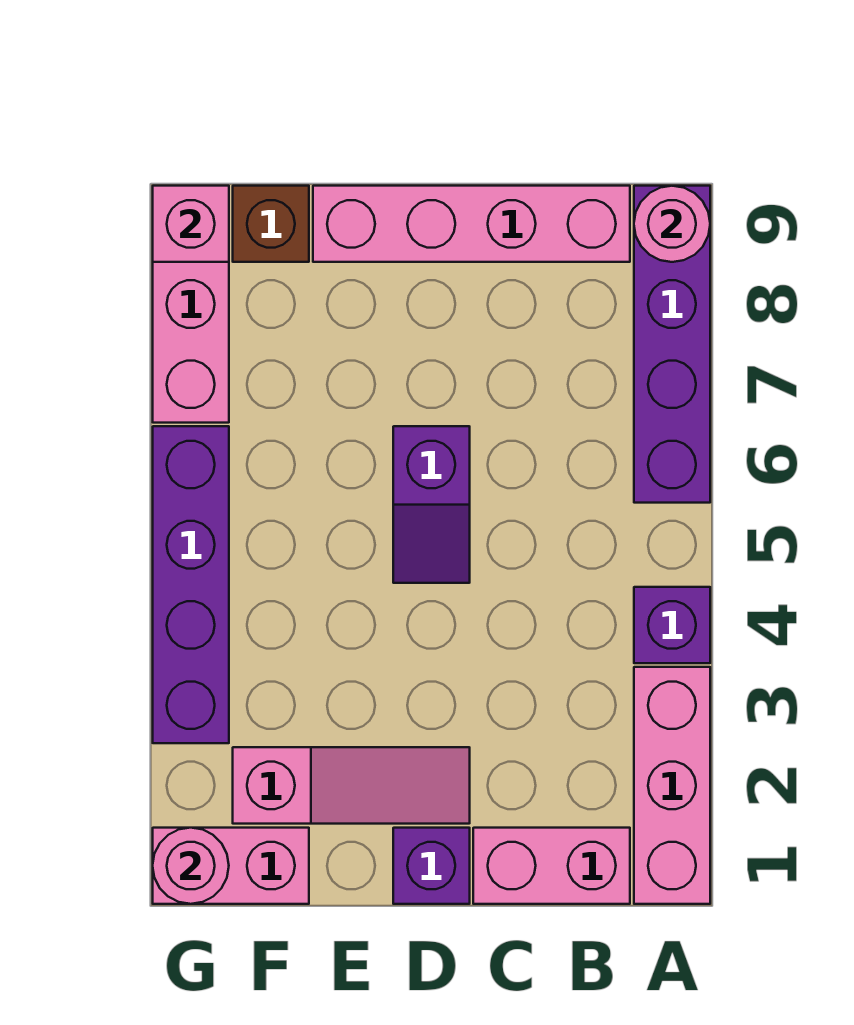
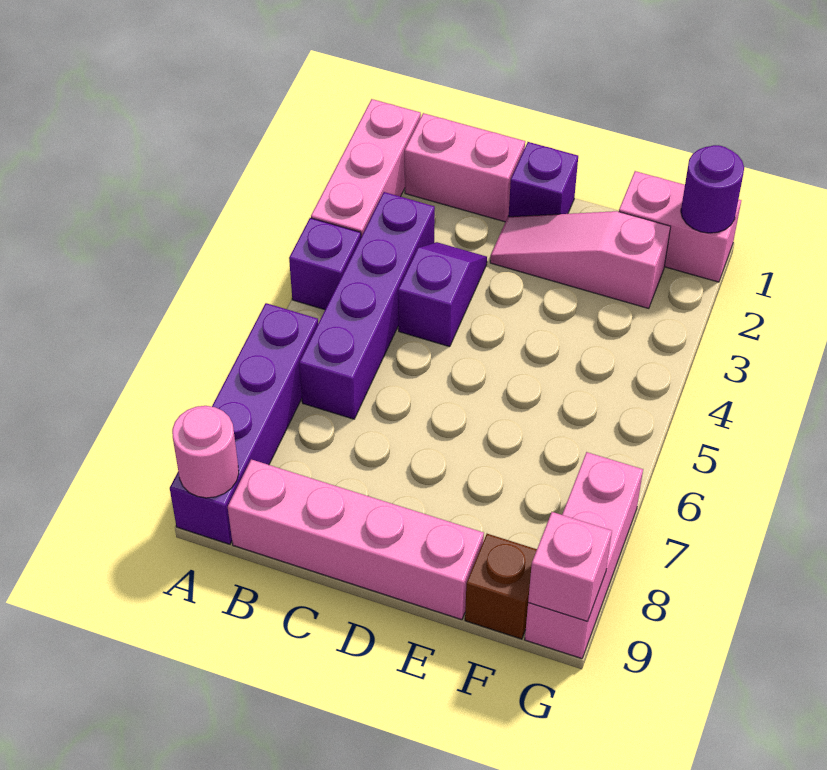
purple 1x2 slope [393,426,470,583] -> purple 1x2 slope moved to [398,242,487,347]
pink 1x1 round brick [153,828,229,904] -> purple 1x1 round brick [681,145,744,233]
purple 1x4 brick [153,426,229,743] -> purple 1x4 brick moved to [299,192,435,419]

